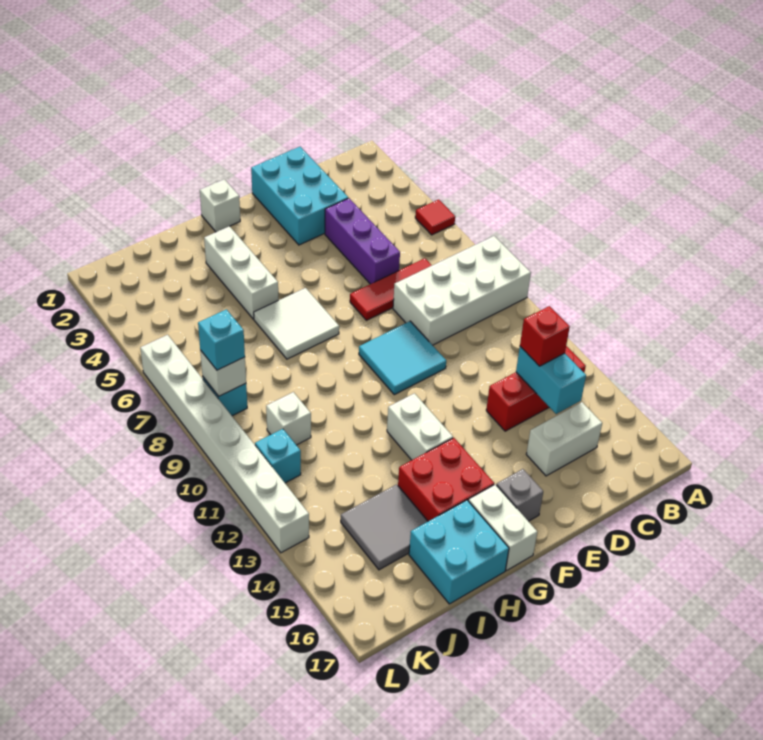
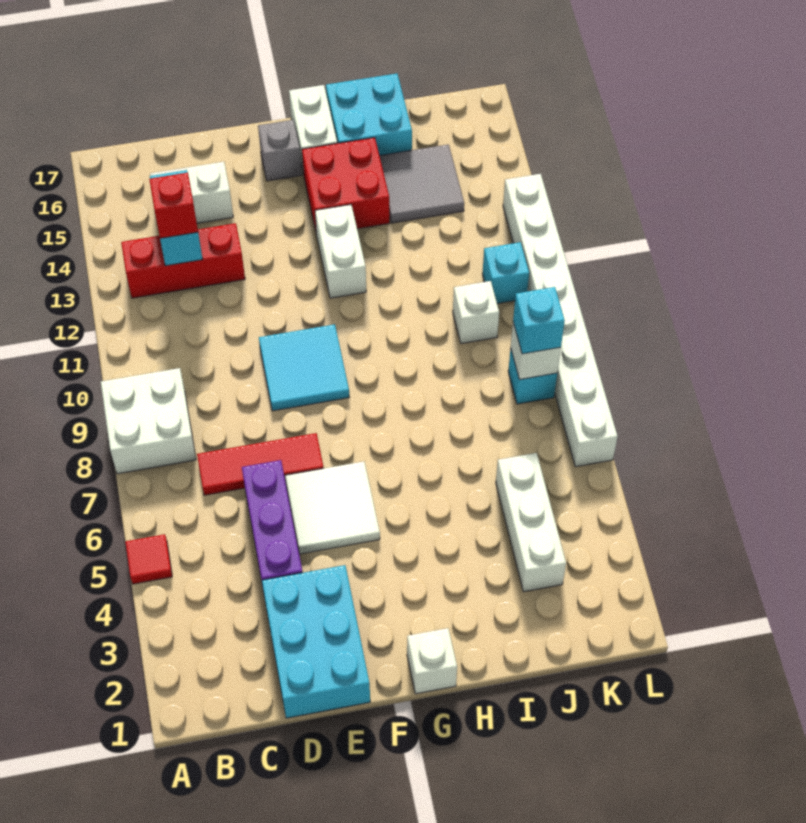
white 2x4 brick [393,236,531,345] -> white 2x2 brick [101,368,196,474]
white 2x2 tile [254,288,339,359] -> white 2x2 tile moved to [285,462,380,554]
white 1x3 brick [204,226,278,319] -> white 1x3 brick moved to [496,453,566,592]

